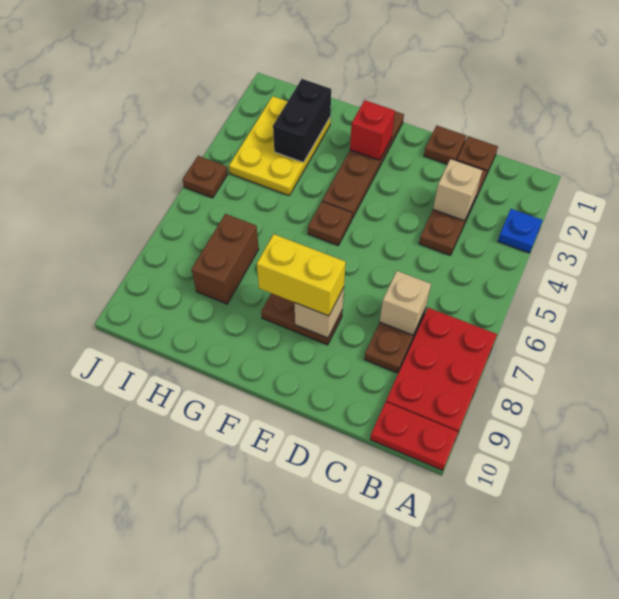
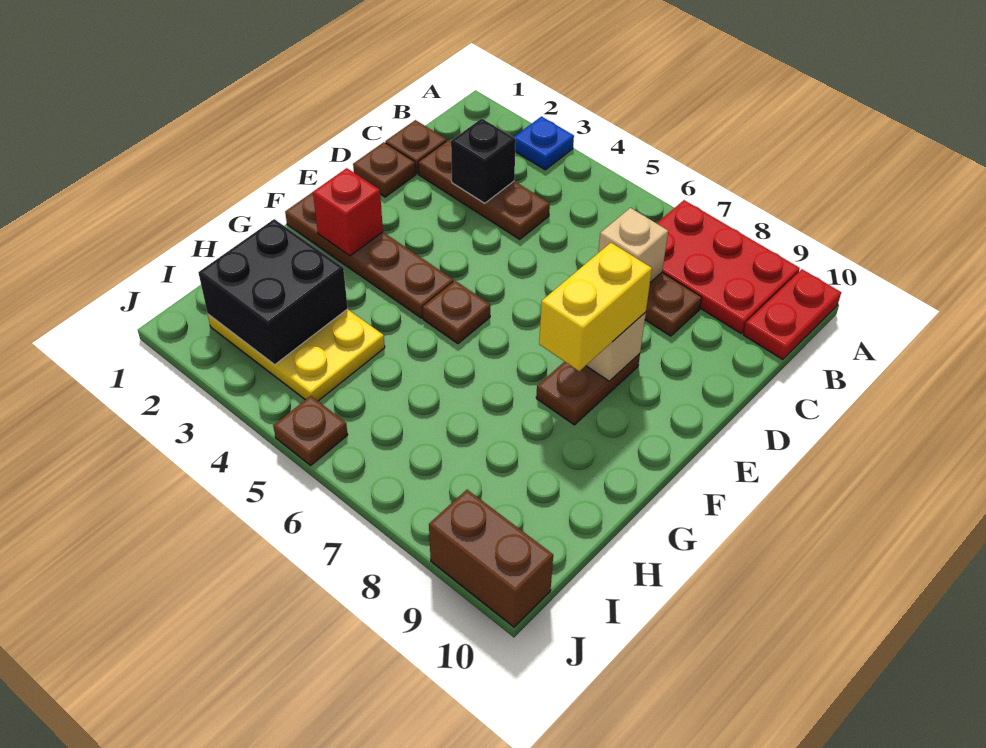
tan 1x1 brick [433,159,483,221] -> black 1x1 brick [451,119,516,203]
black 1x2 brick [273,79,331,162] -> black 2x2 brick [198,219,348,365]
brown 1x2 brick [192,214,259,304] -> brown 1x2 brick moved to [429,490,553,627]

